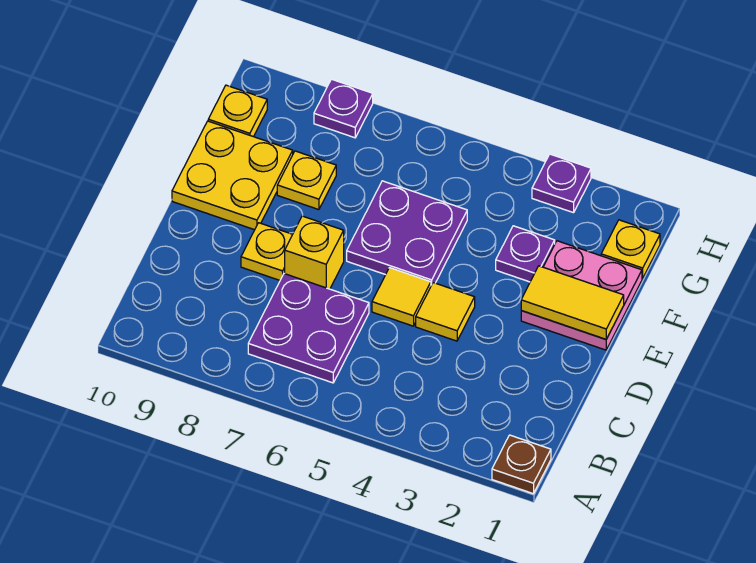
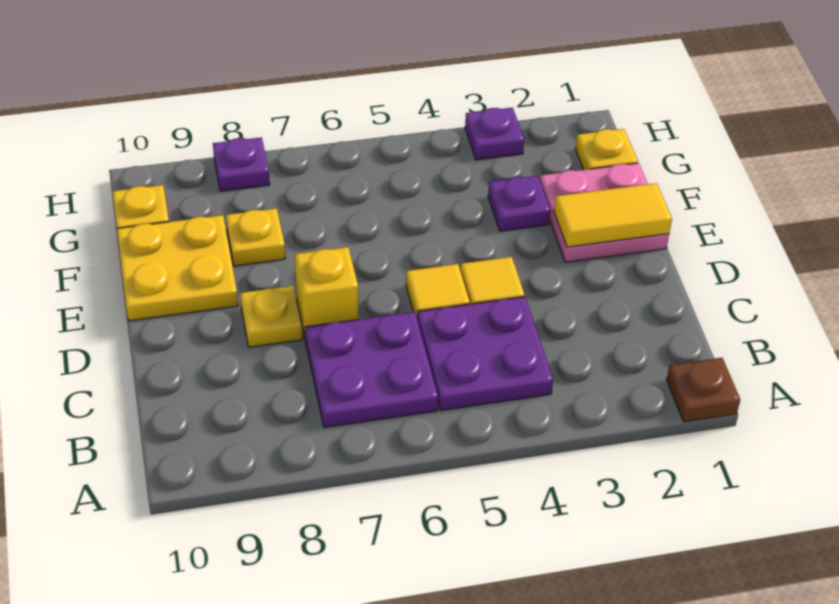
purple 2x2 plate [347,181,467,285] -> purple 2x2 plate moved to [417,297,553,410]

